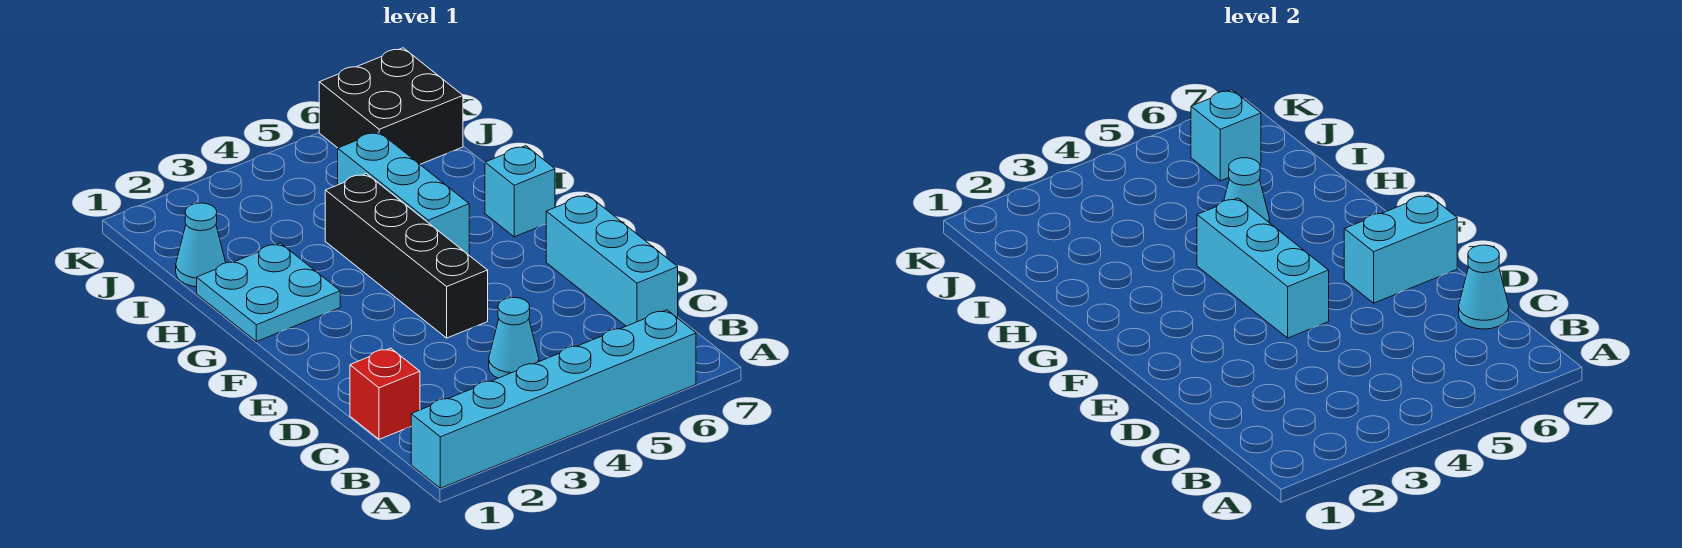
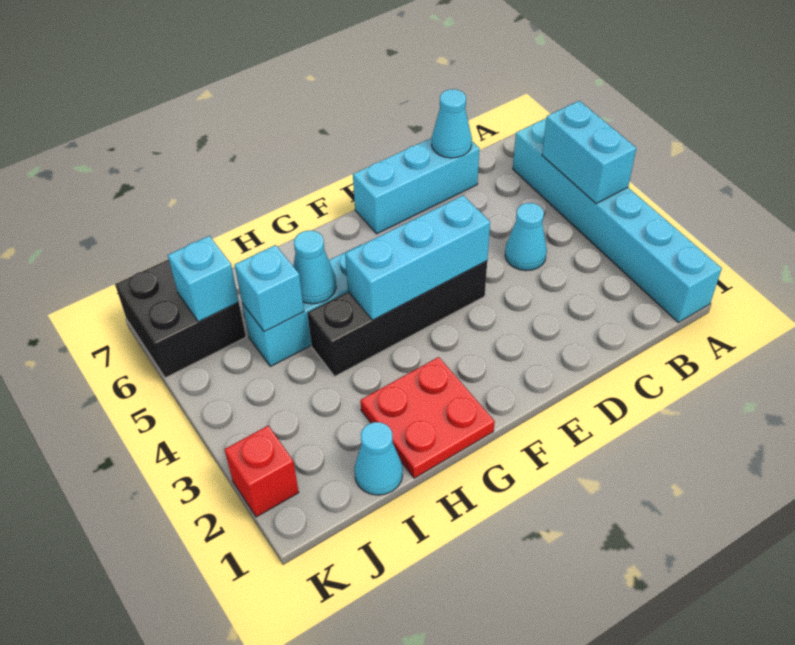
red 1x1 brick [350,348,420,439] -> red 1x1 brick moved to [224,426,299,517]
cyan 1x2 brick [1344,195,1457,303] -> cyan 1x2 brick moved to [542,101,636,203]
cyan 2x2 plate [197,243,340,342] -> red 2x2 plate [360,357,495,478]
cyan 1x1 brick [485,146,555,237] -> cyan 1x1 brick moved to [235,245,304,332]

